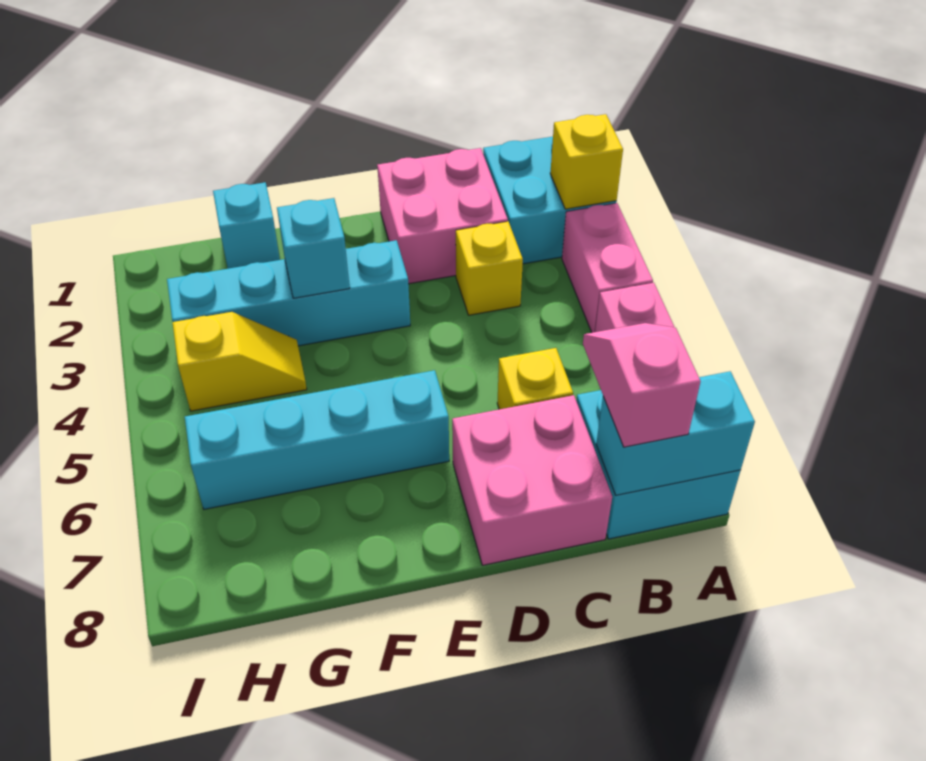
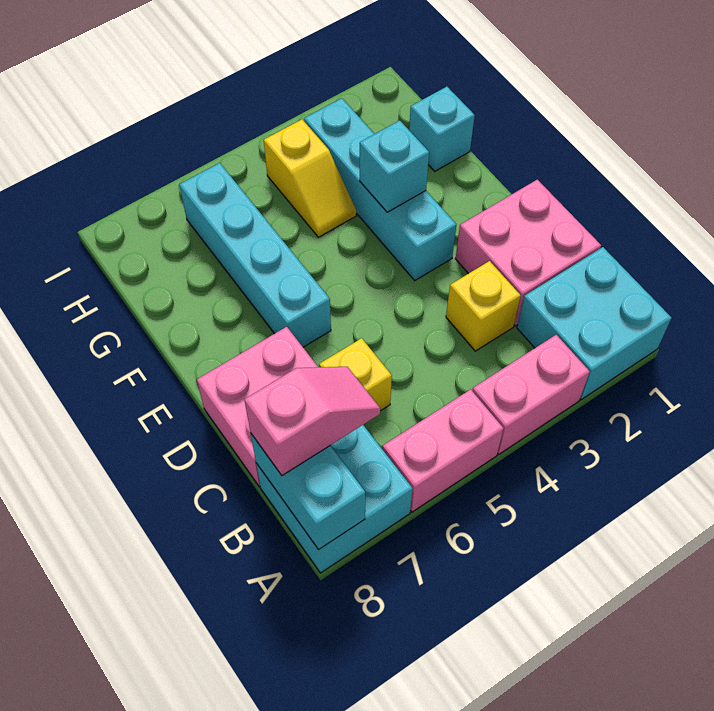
yellow 1x1 brick [550,114,623,209] -> none

